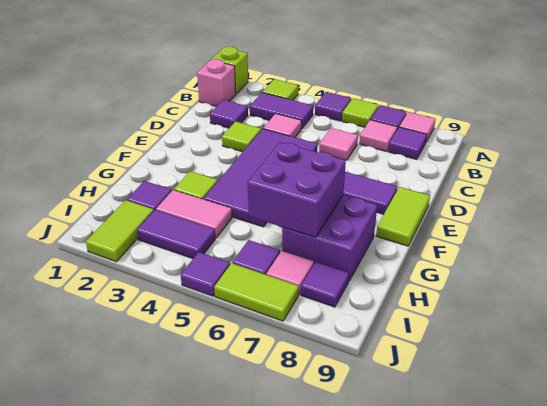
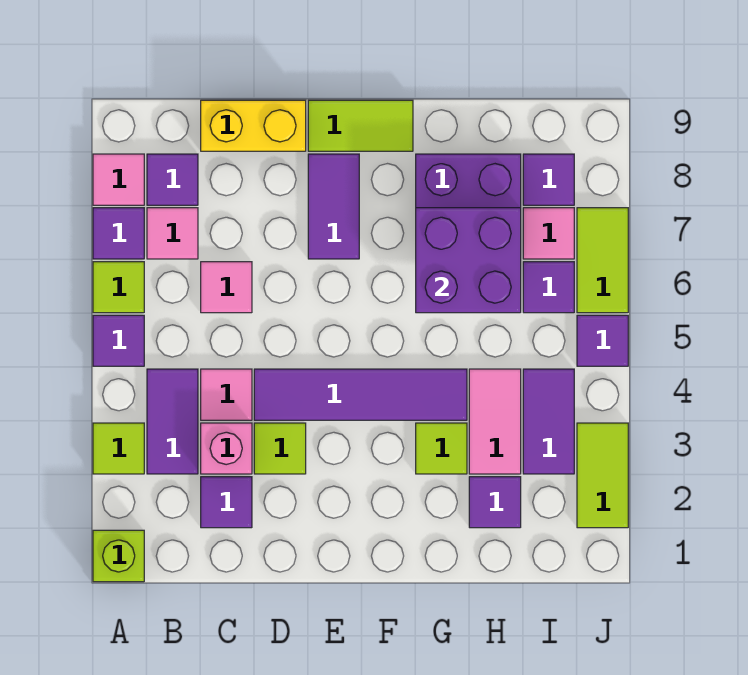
pink 1x1 brick [197,59,236,106] -> pink 1x1 brick moved to [201,423,252,474]
none -> yellow 1x2 brick [201,100,306,151]
purple 2x4 tile [203,129,318,227] -> purple 1x4 tile [254,369,467,420]
lime 1x2 tile [86,200,154,262] -> lime 1x2 tile turned to [577,423,628,528]

